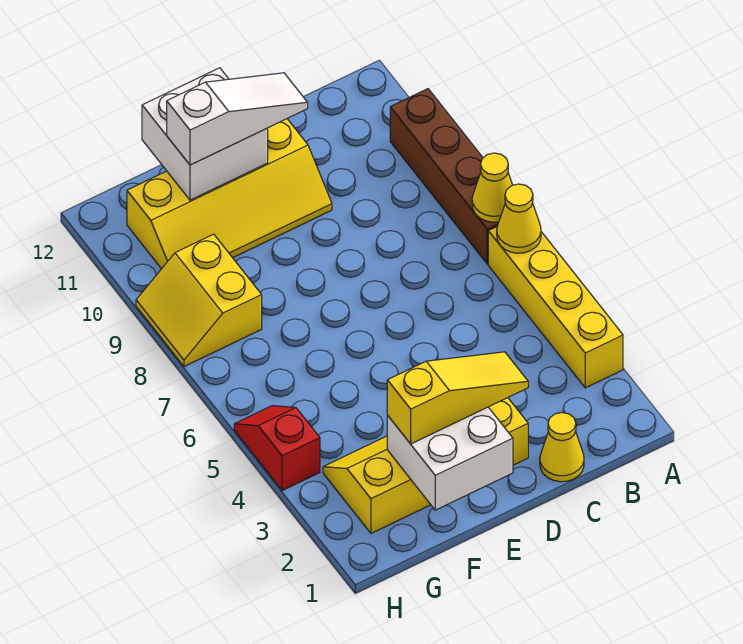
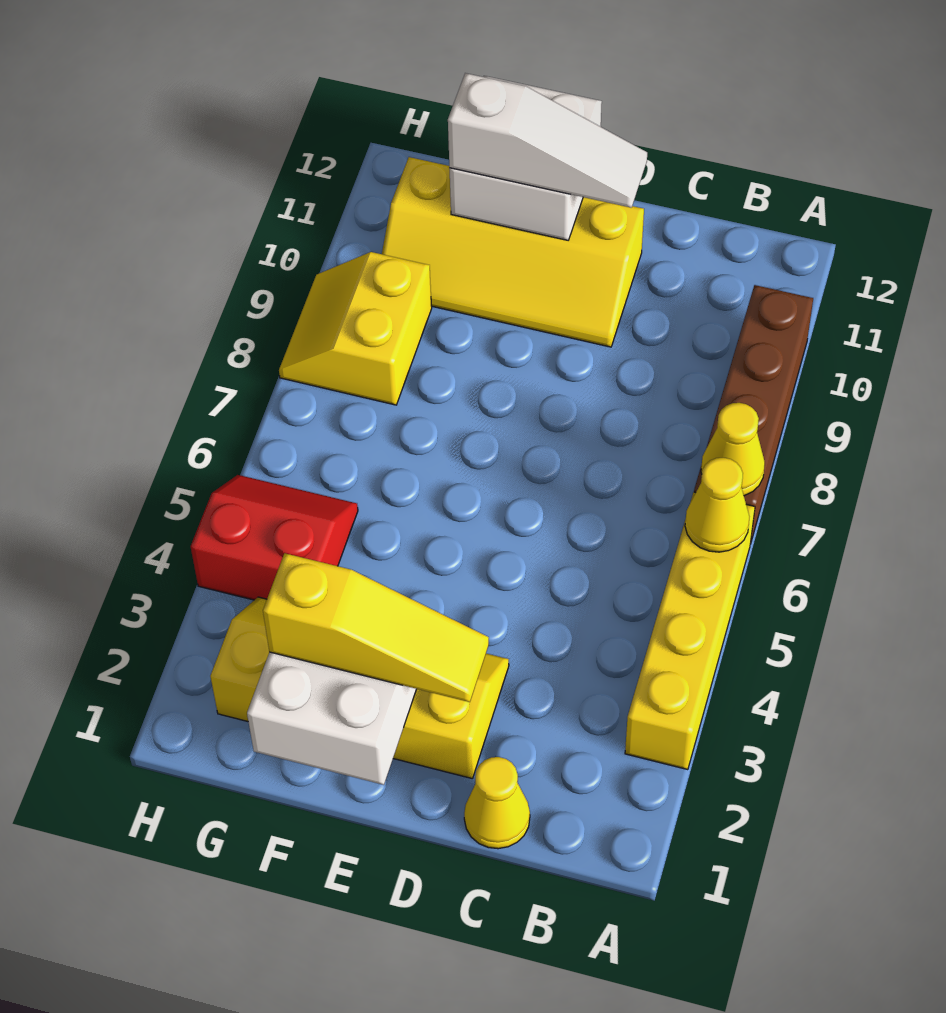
red 1x2 slope [234,406,320,491] -> red 2x2 slope [191,475,358,600]

